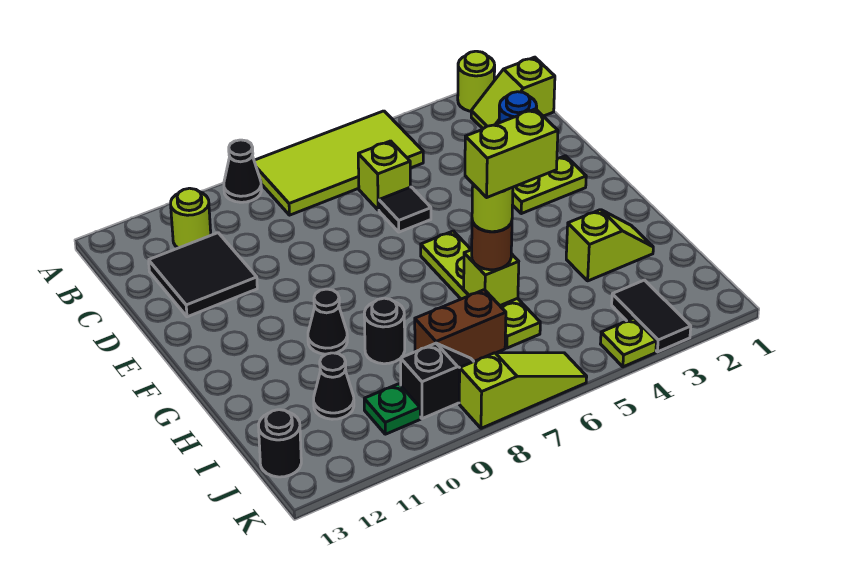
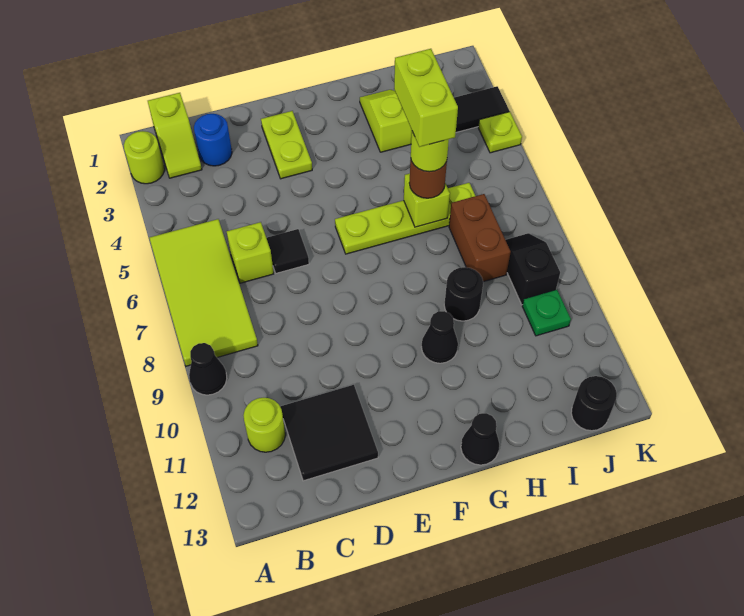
black 1x1 cone [314,353,354,419] -> black 1x1 cone moved to [461,413,499,465]
lime 1x3 slope [459,353,587,428] -> none

